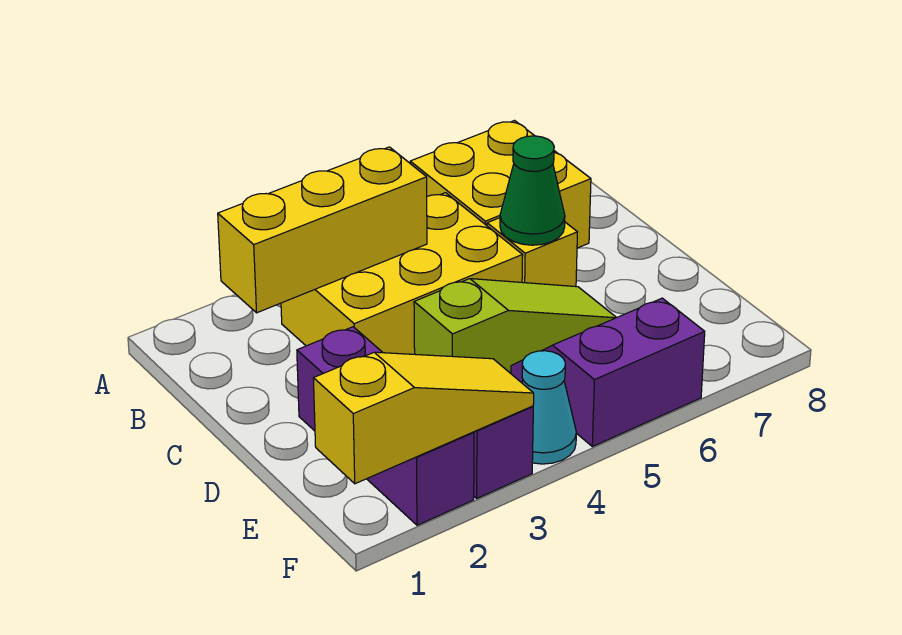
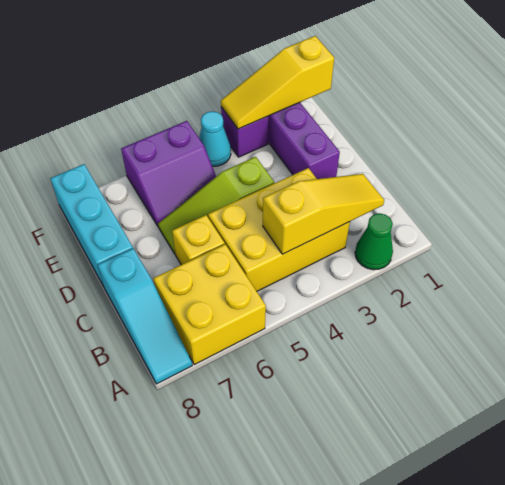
none -> cyan 1x3 slope [98,248,192,384]
yellow 1x3 brick [218,147,427,313] -> yellow 1x3 slope [263,174,384,254]
green 1x1 cone [500,136,565,245] -> green 1x1 cone moved to [355,213,393,270]
none -> cyan 1x3 brick [50,164,133,286]

